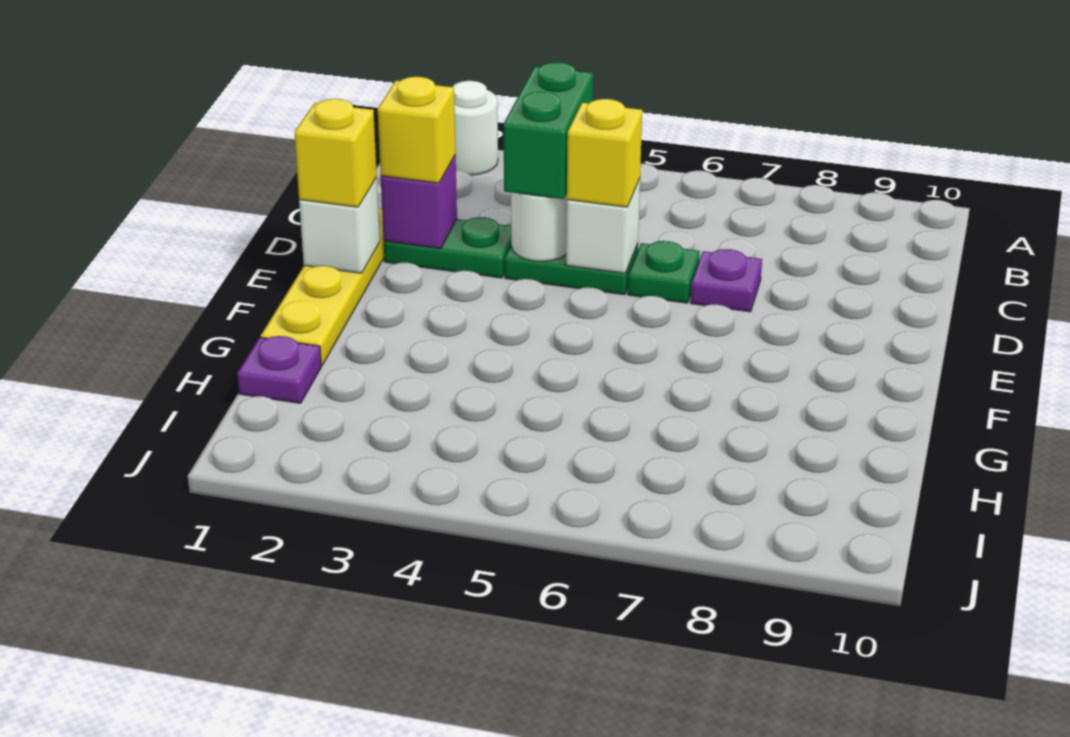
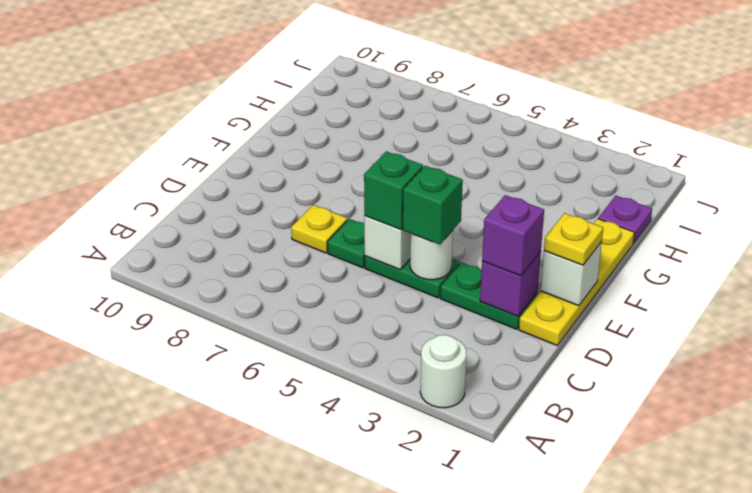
green 1x2 brick [503,62,593,199] -> green 1x1 brick [403,166,463,244]
yellow 1x1 brick [378,77,456,183] -> purple 1x1 brick [482,195,544,276]
yellow 1x1 brick [567,99,642,207] -> green 1x1 brick [364,151,423,230]
purple 1x1 plate [691,249,762,312] -> yellow 1x1 plate [291,205,347,253]
yellow 1x1 brick [294,99,377,207] -> yellow 1x1 plate [544,213,603,265]

